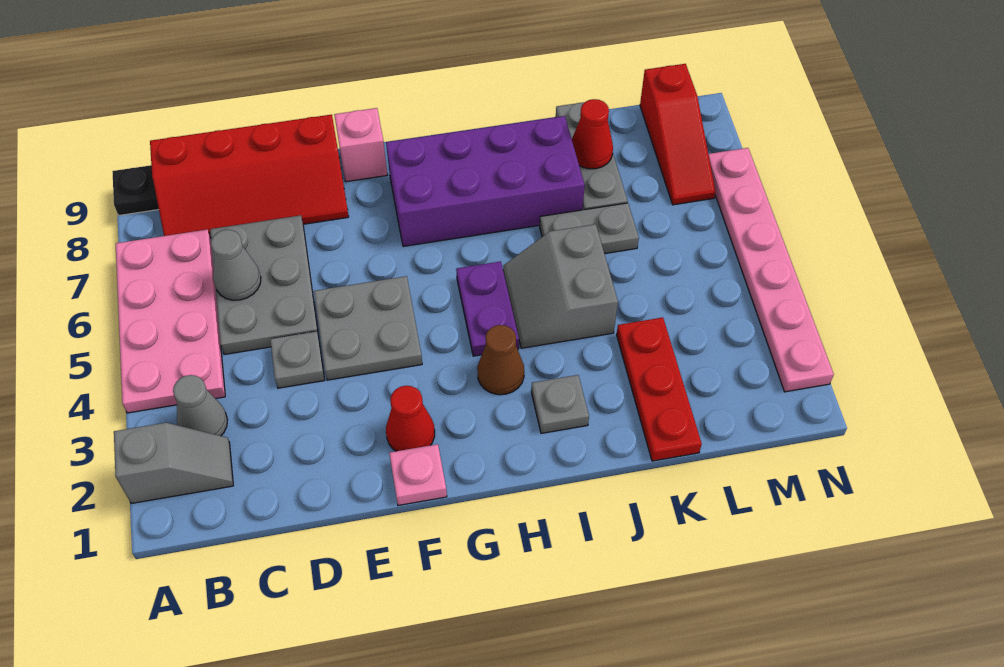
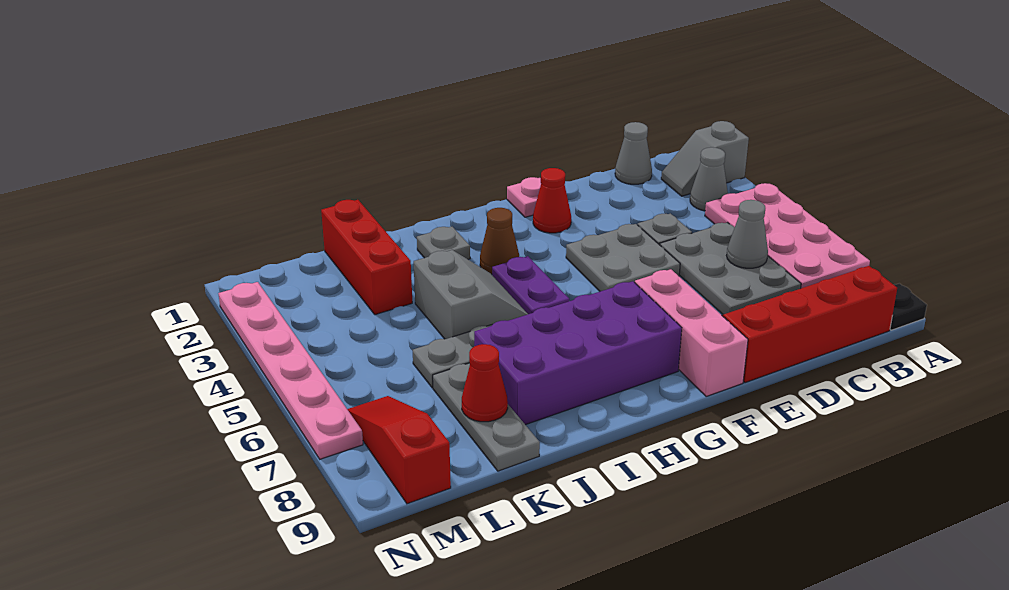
none -> grey 1x1 cone [615,122,652,184]
pink 1x1 brick [334,108,387,182] -> pink 1x3 brick [635,269,748,397]
red 1x3 plate [617,317,702,461] -> red 1x3 brick [321,200,412,315]

